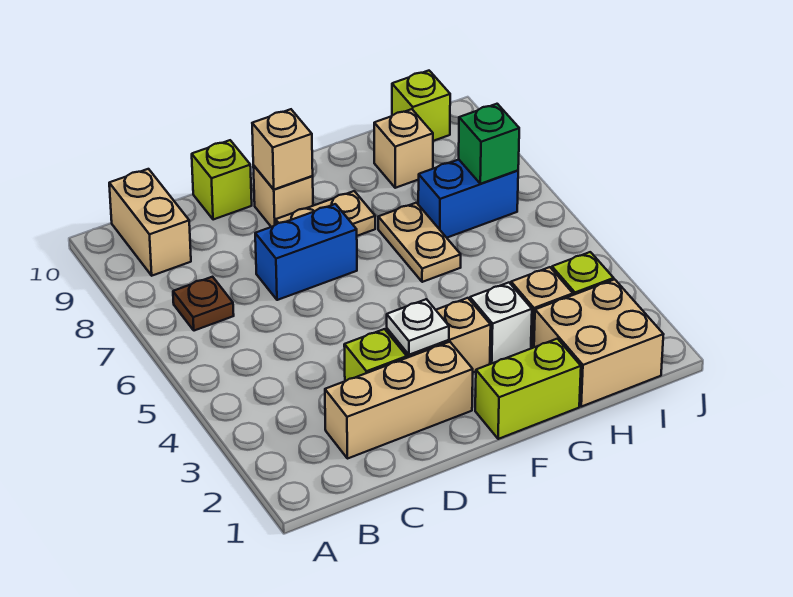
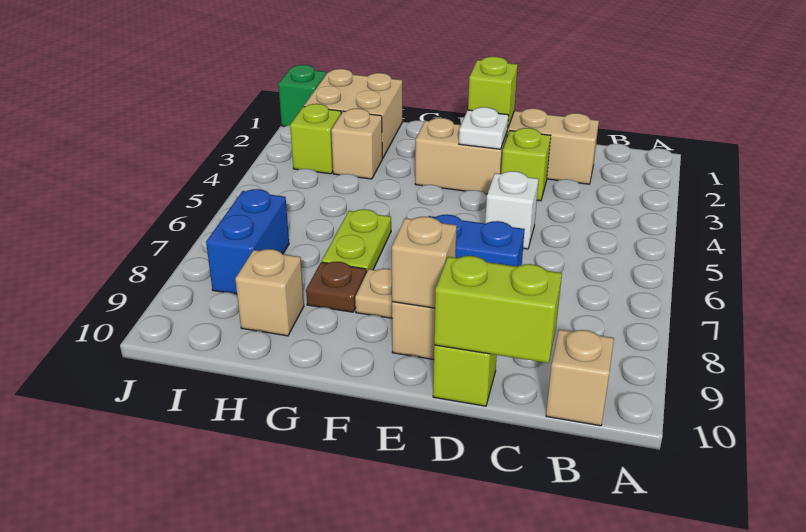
brown 1x1 plate [173,277,234,331] -> brown 1x1 plate moved to [306,262,366,312]
tan 1x2 brick [109,169,191,276] -> tan 1x1 brick [546,329,614,426]
lime 1x2 brick [475,339,581,439] -> lime 1x2 brick moved to [434,256,562,363]
white 1x1 brick [470,283,532,364] -> white 1x1 brick moved to [485,171,539,249]
tan 1x2 plate [378,203,461,282] -> lime 1x2 plate [322,209,391,273]
blue 1x2 brick [418,160,518,238] -> blue 1x2 brick turned to [206,189,289,294]
green 1x1 brick [459,104,519,184] -> green 1x1 brick moved to [278,65,326,126]
lime 1x1 brick [392,71,450,141] -> lime 1x1 brick moved to [468,57,518,127]

